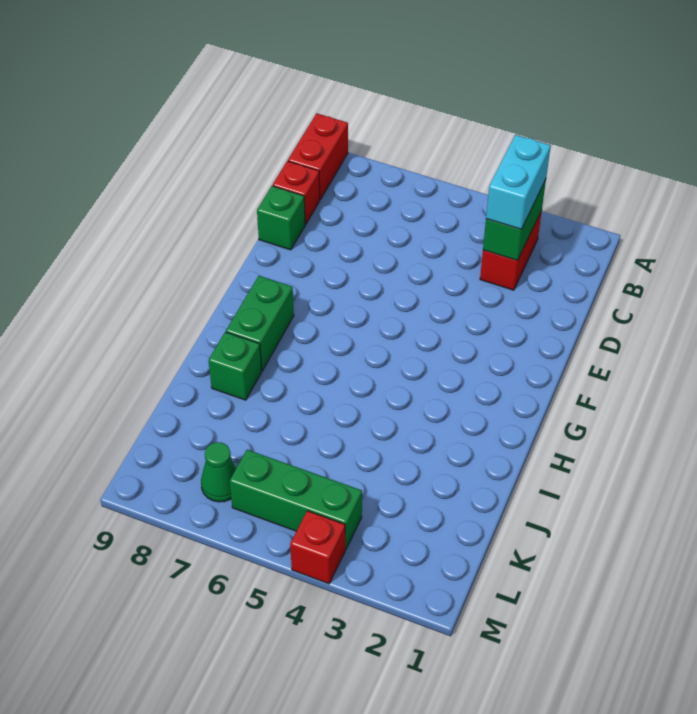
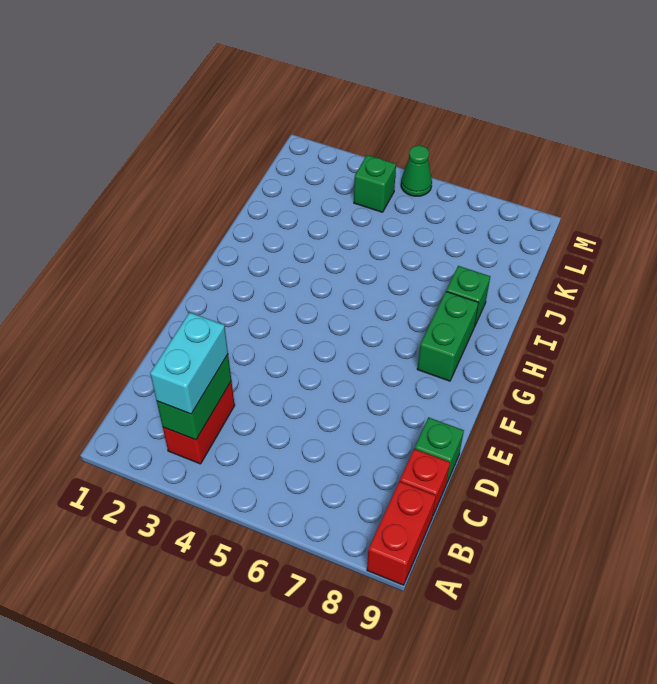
green 1x3 brick [230,450,362,549] -> green 1x1 brick [354,155,396,212]
green 1x1 cone [201,442,236,502] -> green 1x1 cone moved to [401,145,432,196]
red 1x1 brick [290,511,345,584] -> none

